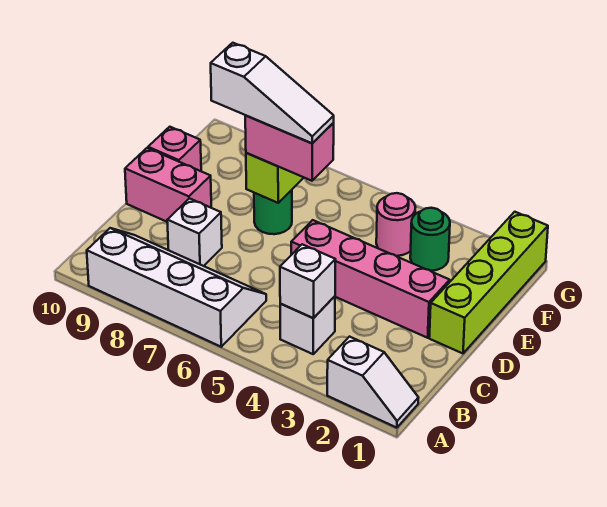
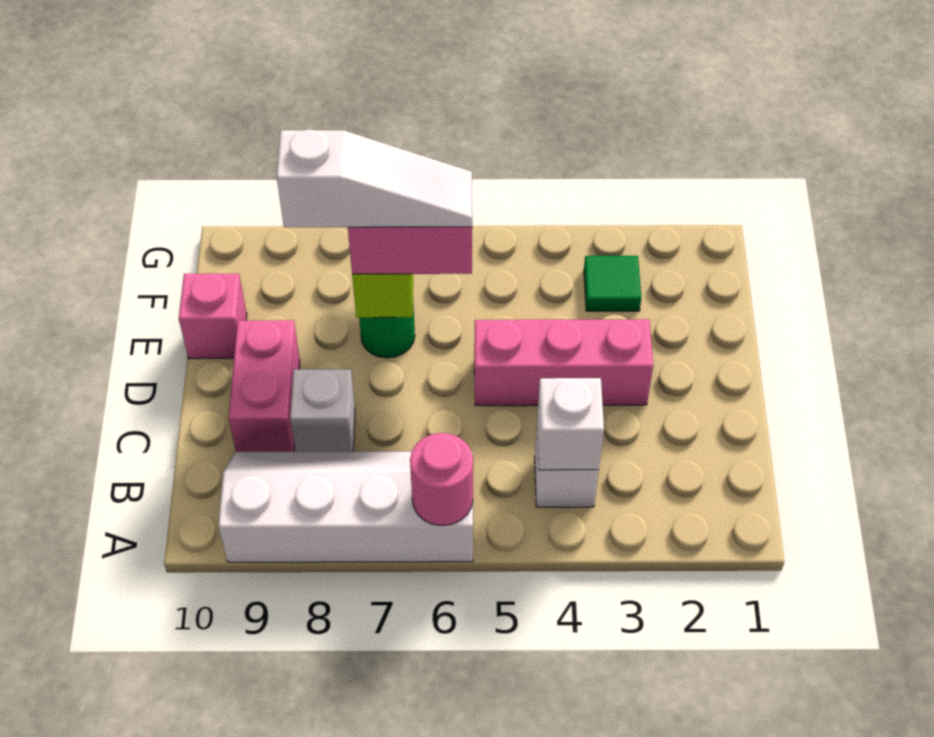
white 1x2 slope [327,337,418,428] -> none
lime 1x4 brick [429,212,548,353] -> none
pink 1x4 brick [291,220,450,338] -> pink 1x3 brick [474,319,653,406]
pink 1x2 brick [125,148,211,222] -> pink 1x2 brick turned to [229,320,300,452]
green 1x1 round brick [410,208,450,271] -> green 1x1 tile [584,256,641,311]
pink 1x1 round brick [376,193,415,256] -> pink 1x1 round brick moved to [410,433,473,526]

